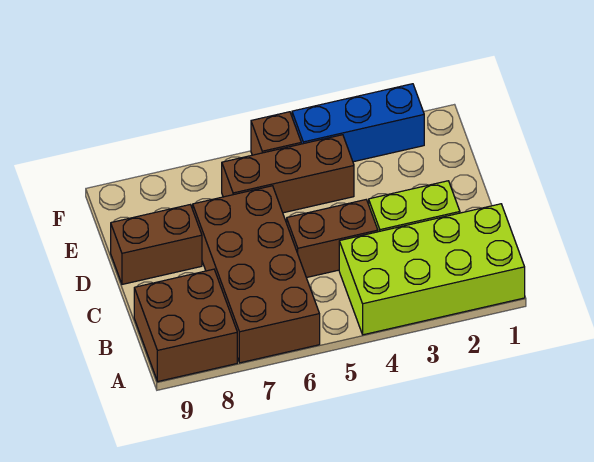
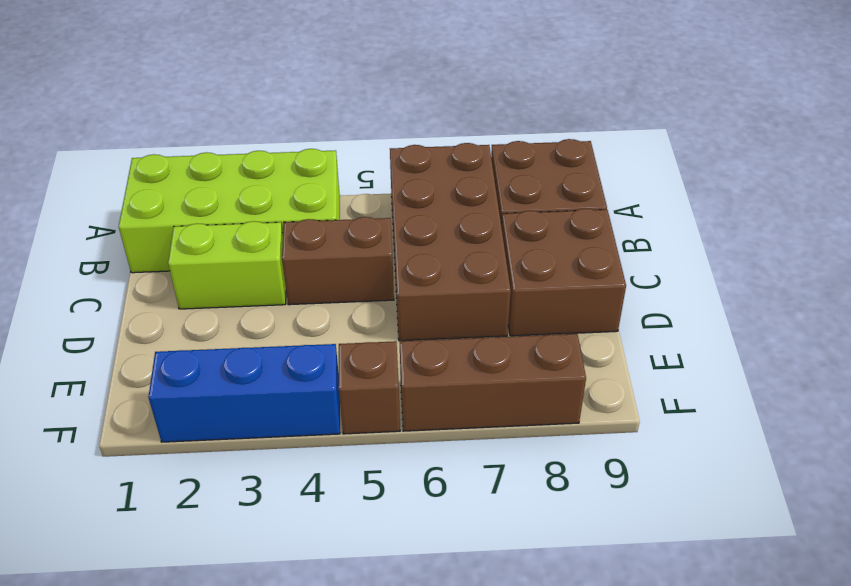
brown 1x2 brick [111,205,202,284] -> brown 2x2 brick [501,208,626,336]
brown 1x3 brick [222,135,354,213] -> brown 1x3 brick moved to [400,334,586,431]

